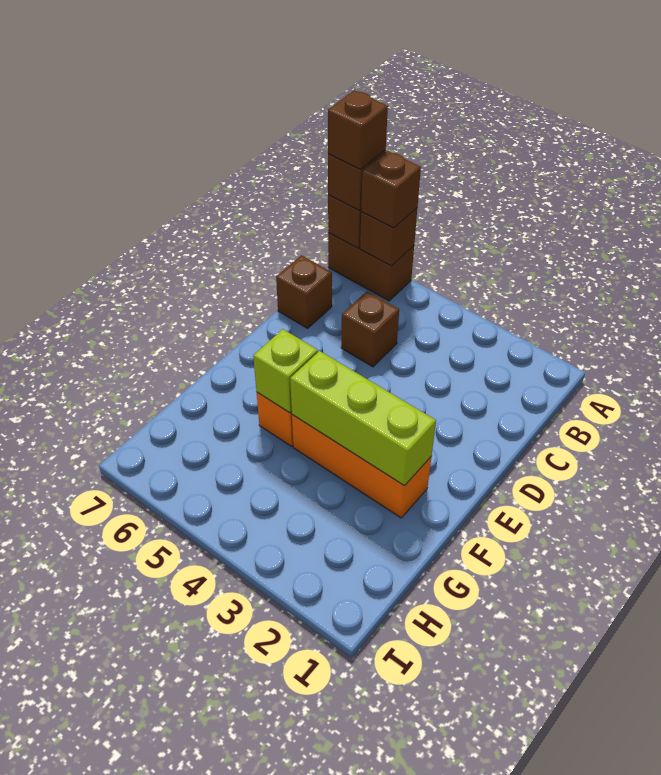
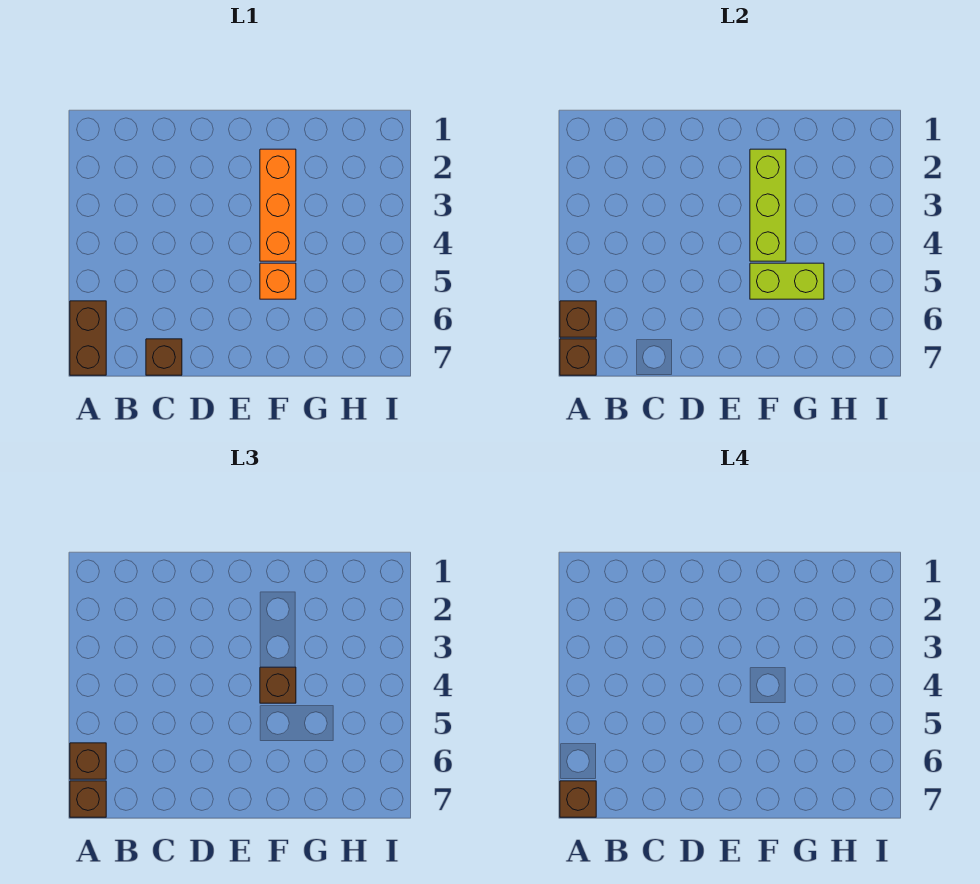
brown 1x1 brick [341,291,399,367] -> brown 1x1 brick moved to [260,667,296,703]
lime 1x1 brick [253,329,318,413] -> lime 1x2 brick [750,263,824,299]

